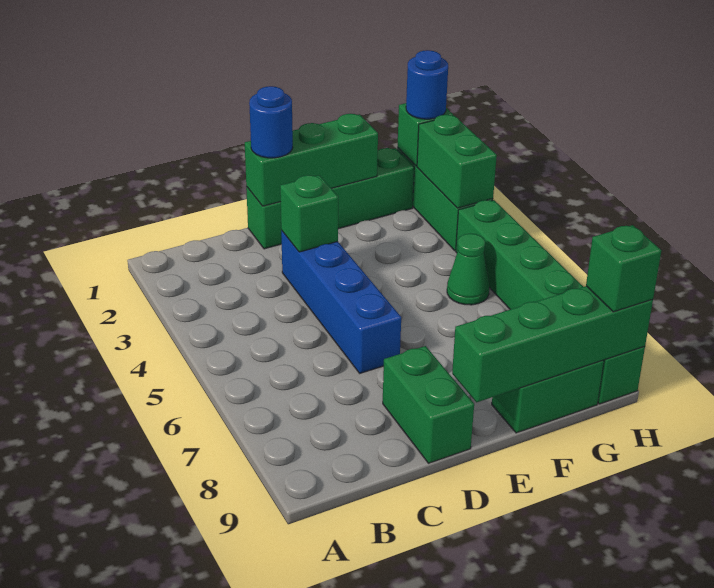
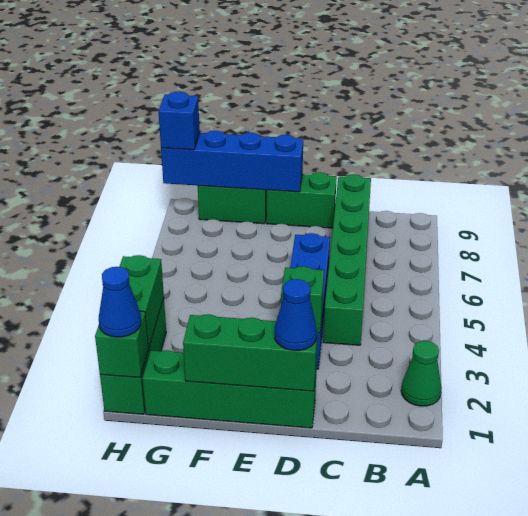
blue 1x1 round brick [249,86,293,158] -> blue 1x1 cone [275,279,317,350]
green 1x2 brick [383,346,474,463] -> green 1x2 brick turned to [267,172,337,228]
green 1x4 brick [452,286,653,402] -> blue 1x4 brick [161,131,303,192]
green 1x1 cone [447,234,489,305] -> green 1x1 cone moved to [401,341,441,406]
blue 1x1 round brick [406,50,448,119] -> blue 1x1 cone [99,267,141,337]
green 1x6 brick [456,200,645,404] -> green 1x6 brick moved to [323,174,371,345]
green 1x1 brick [586,225,661,312] -> blue 1x1 brick [159,91,200,150]

